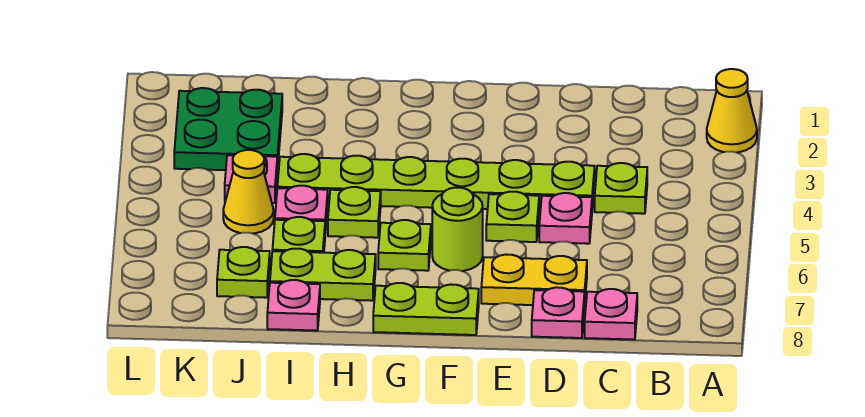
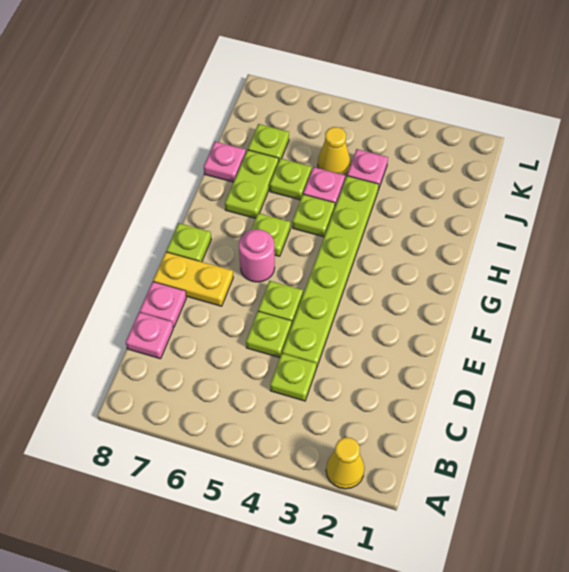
pink 1x1 plate [539,193,592,244] -> lime 1x1 plate [246,311,292,358]
yellow 1x2 plate [481,255,587,305] -> yellow 1x2 plate turned to [153,252,233,306]
lime 1x1 round brick [432,187,483,271] -> pink 1x1 round brick [239,229,275,282]
lime 1x2 plate [373,283,479,335] -> lime 1x1 plate [166,223,211,262]
green 2x2 plate [174,88,282,171] -> none

